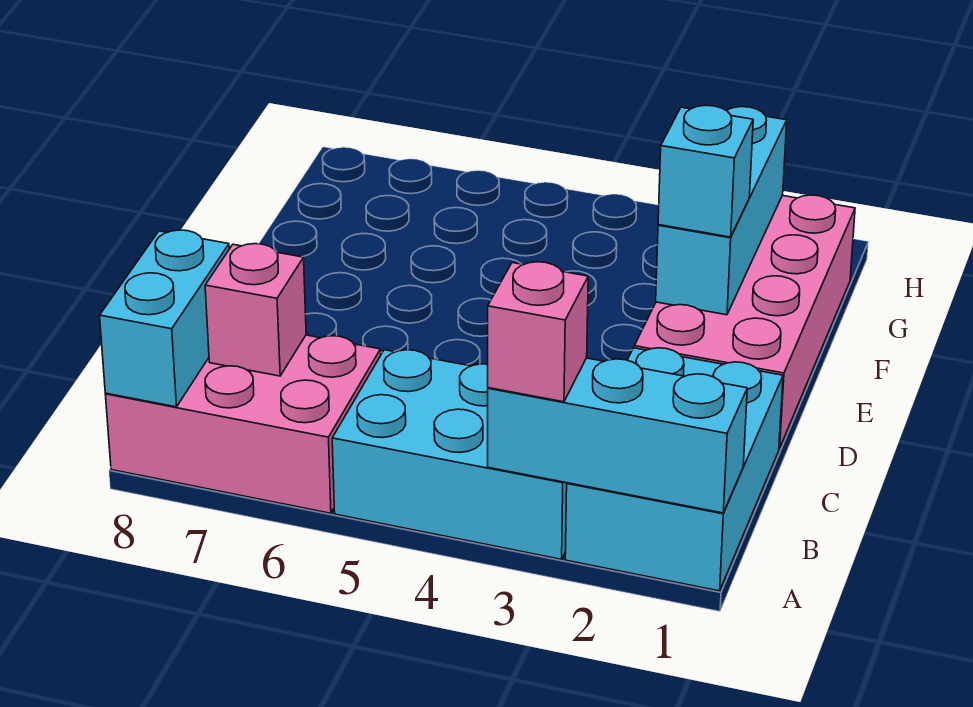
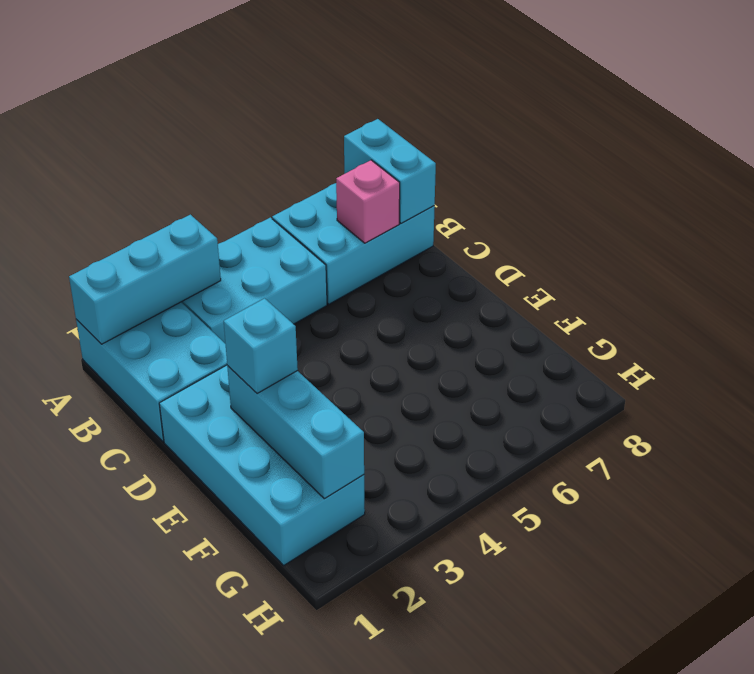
pink 1x1 brick [488,262,588,402] -> none
pink 2x3 brick [105,335,381,513] -> cyan 2x3 brick [272,183,435,304]
pink 2x4 brick [634,195,855,448] -> cyan 2x4 brick [159,365,365,565]

